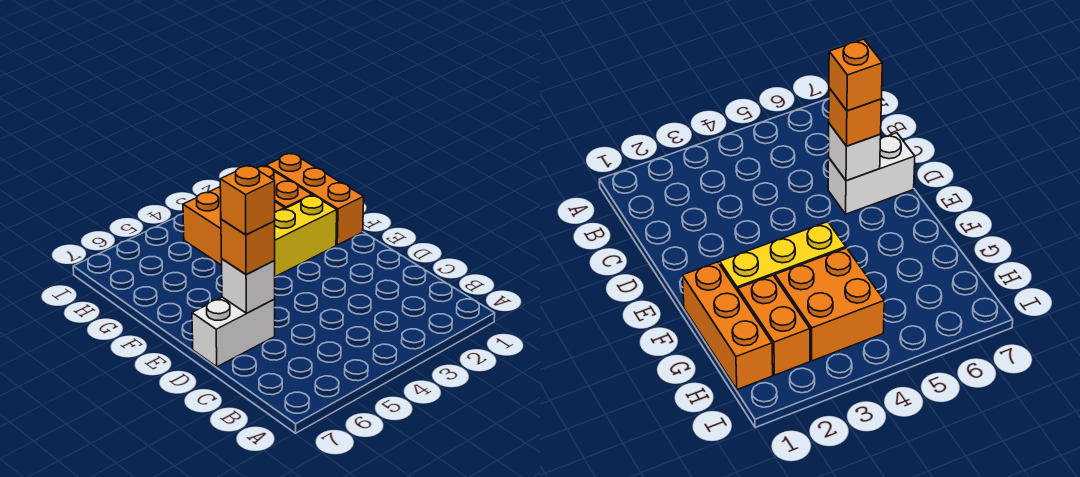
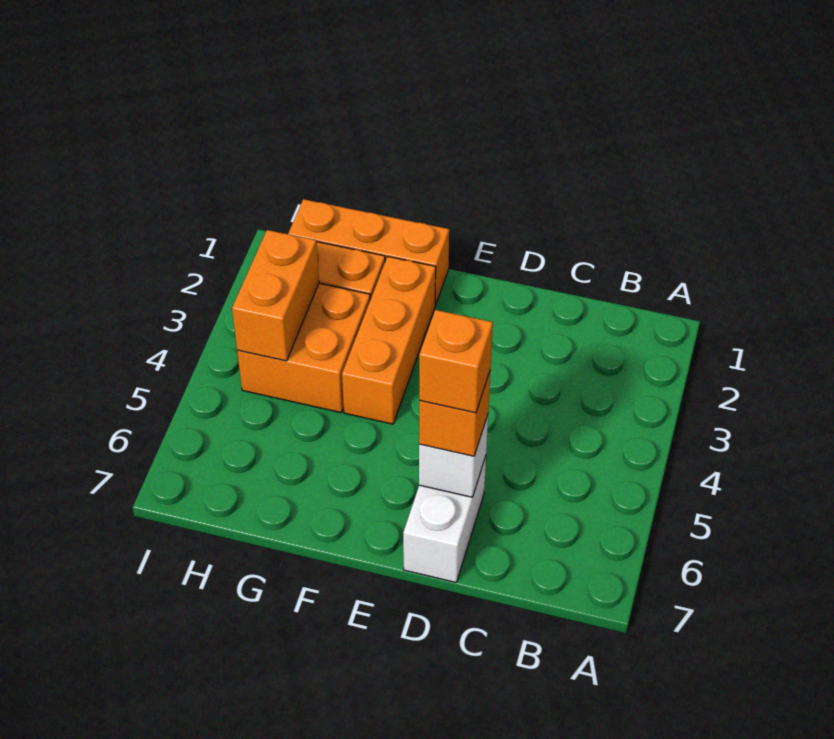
yellow 1x3 brick [274,195,337,277] -> orange 1x3 brick [342,257,436,424]
none -> orange 1x2 brick [232,230,319,361]

